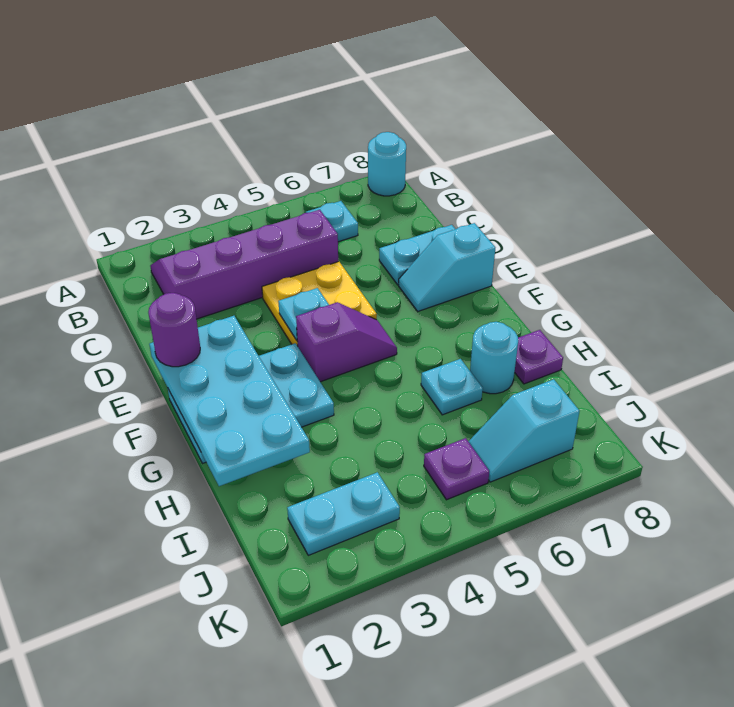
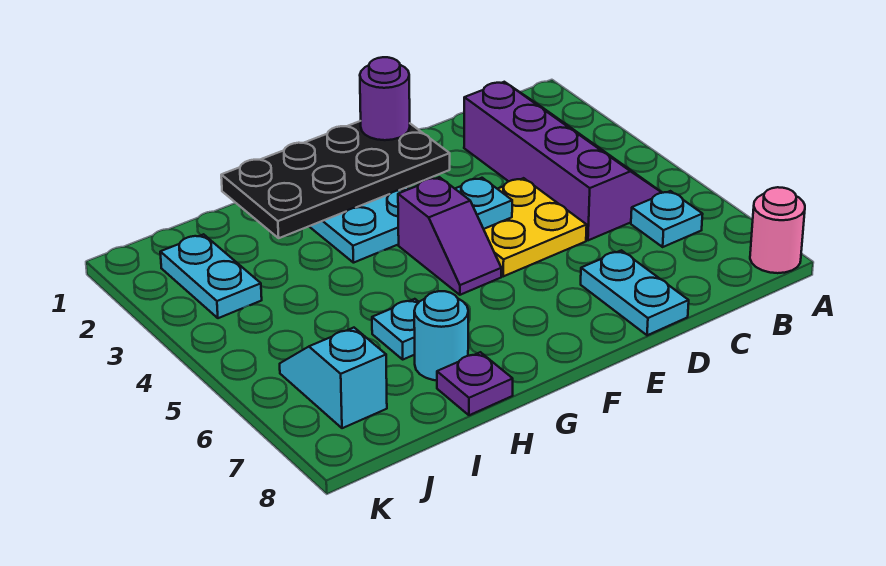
cyan 1x1 round brick [368,132,406,196] -> pink 1x1 round brick [750,187,805,273]
cyan 2x4 plate [149,316,310,486] -> black 2x4 plate [221,121,450,238]
cyan 1x2 slope [399,223,495,311] -> none
purple 1x1 plate [424,438,489,500] -> none

